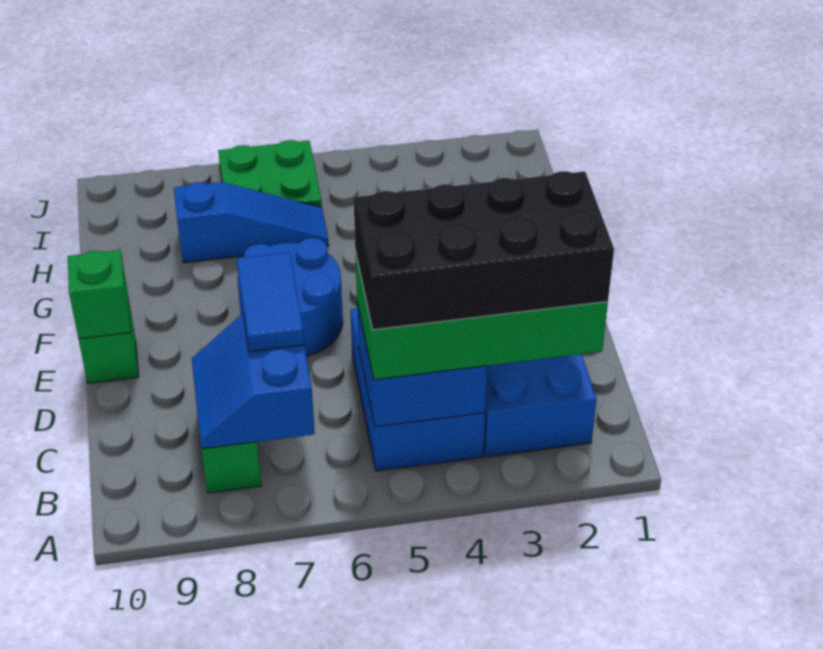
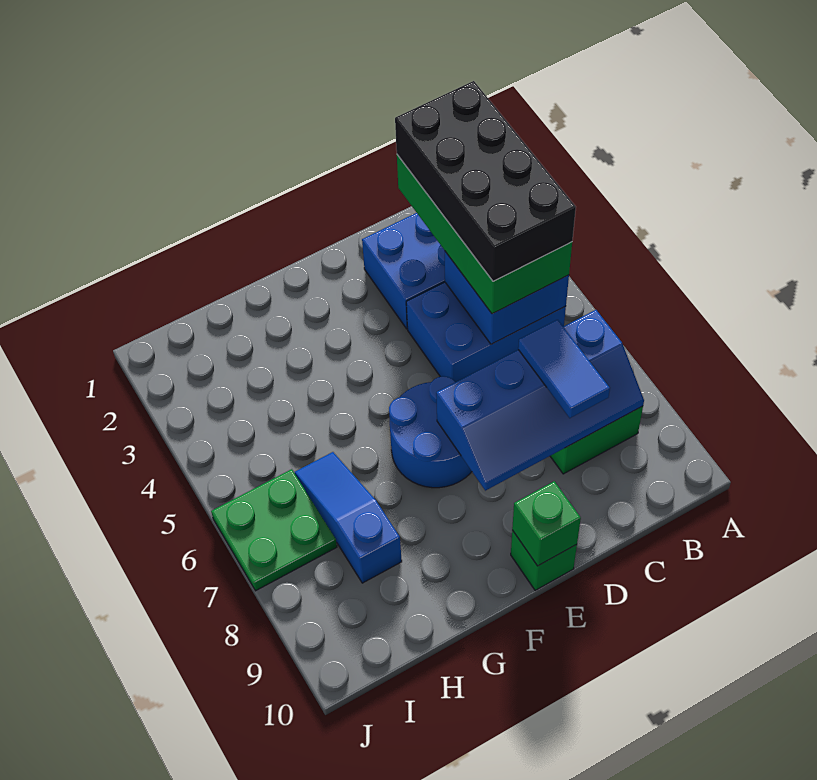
blue 2x2 slope [192,313,315,449] -> blue 2x4 slope [436,310,644,491]
blue 1x2 tile [237,252,304,352] -> blue 1x2 tile turned to [518,320,610,418]

